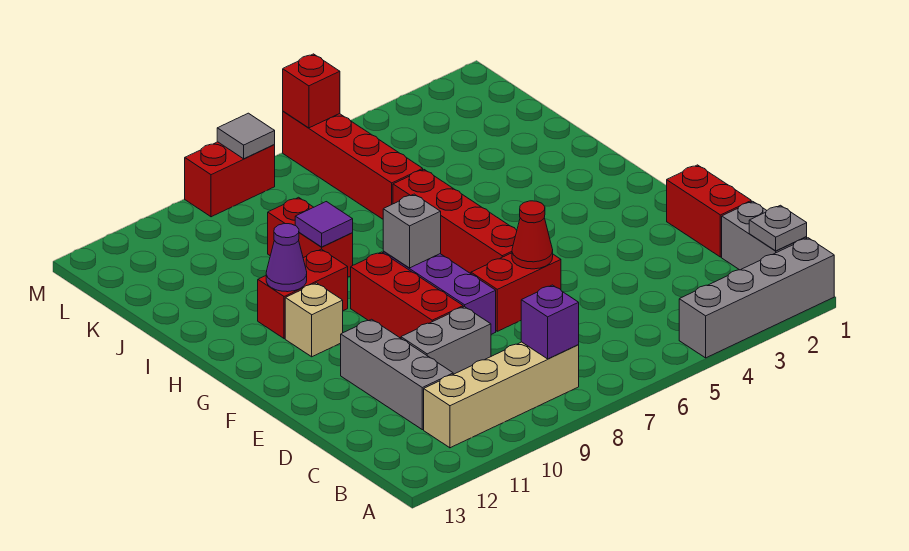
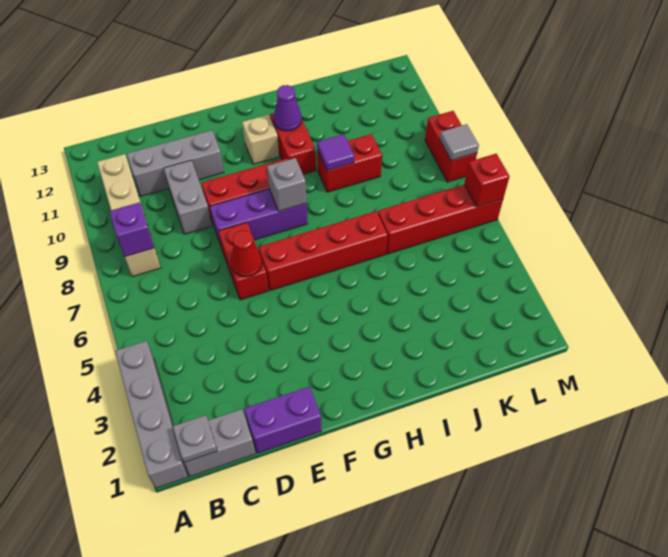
red 1x2 brick [667,165,751,257] -> purple 1x2 brick [244,387,322,453]

